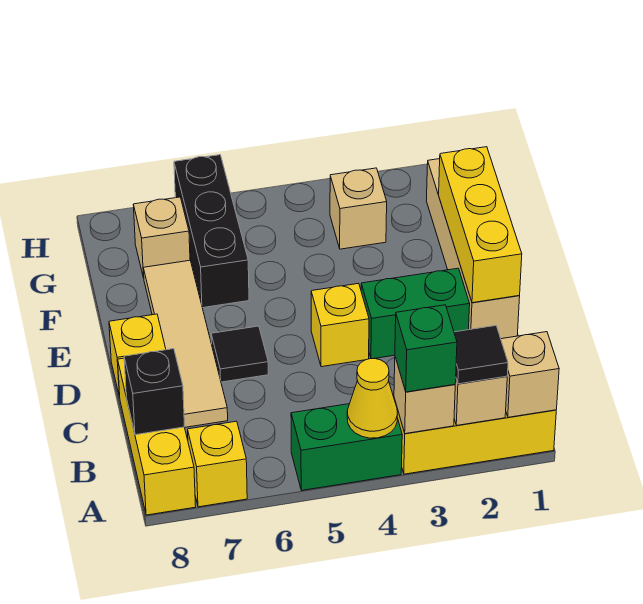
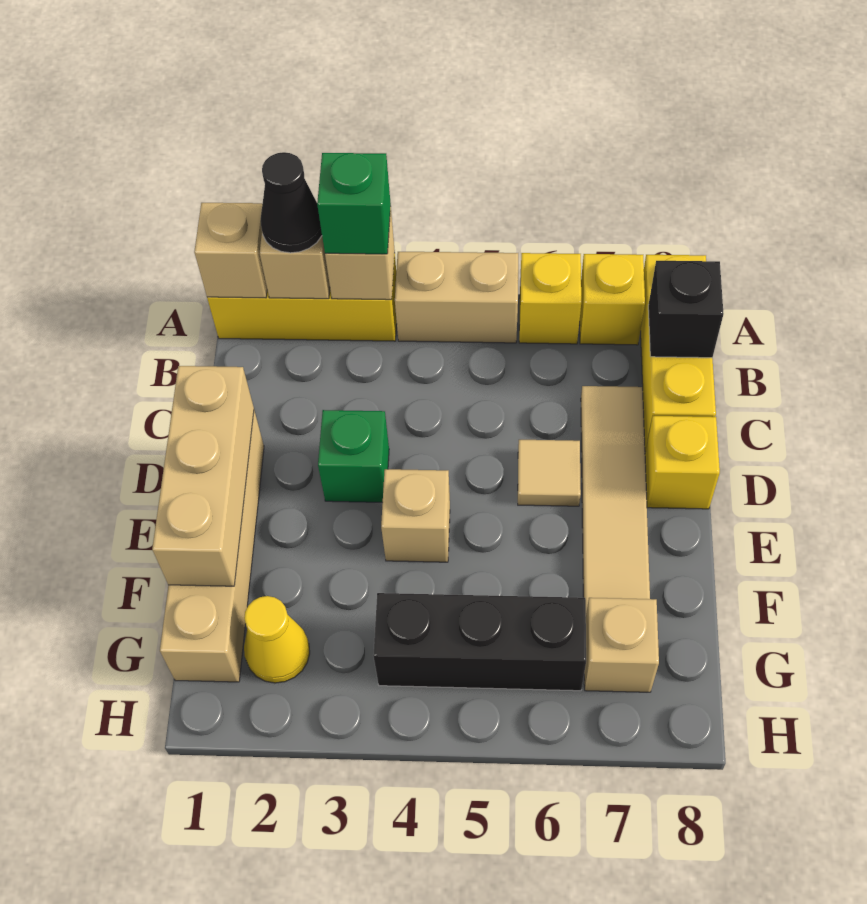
black 1x1 tile [454,326,508,384] -> black 1x1 cone [261,152,322,253]
green 1x2 brick [291,404,402,490] -> tan 1x2 brick [395,252,518,343]
yellow 1x1 cone [347,359,397,438] -> yellow 1x1 cone moved to [244,596,310,683]
yellow 1x3 brick [439,147,522,303] -> tan 1x3 brick [152,366,254,586]
green 1x2 brick [361,268,470,359] -> green 1x1 brick [318,410,389,502]
yellow 1x1 brick [311,283,369,367] -> yellow 1x1 brick moved to [519,253,581,344]
black 1x1 tile [211,326,268,382] -> tan 1x1 tile [518,440,581,506]
black 1x3 brick [174,155,249,308] -> black 1x3 brick turned to [373,593,586,691]
tan 1x1 brick [330,168,387,249] -> tan 1x1 brick moved to [381,469,450,562]

